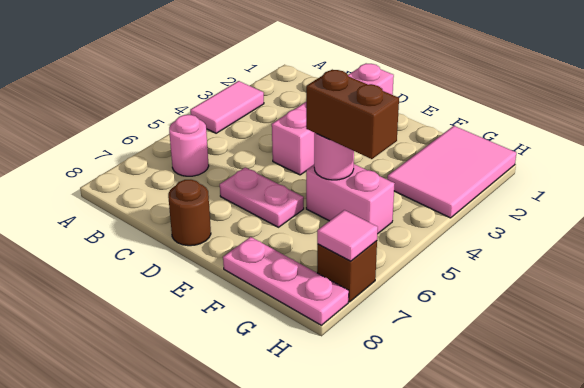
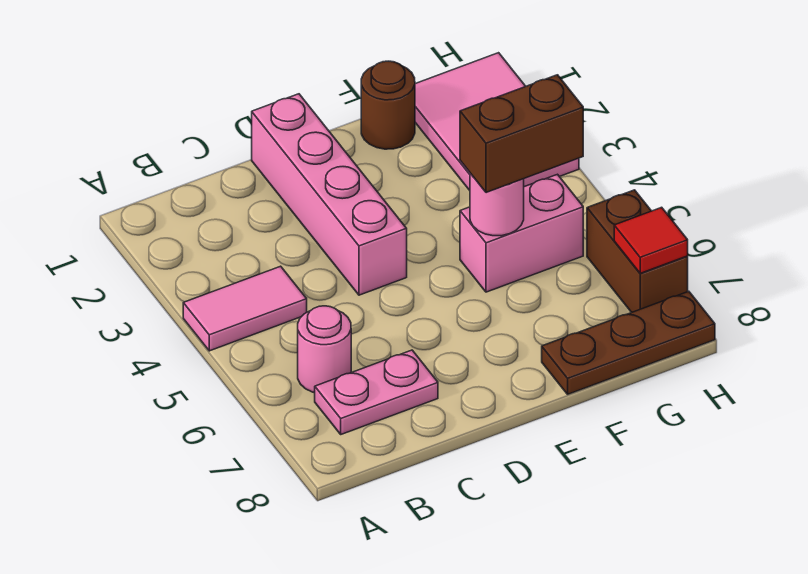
pink 1x2 tile [190,81,264,133] -> pink 1x2 tile turned to [183,266,307,351]
pink 1x2 plate [220,167,304,227] -> pink 1x2 plate moved to [315,350,438,434]
brown 1x1 round brick [168,180,211,246] -> brown 1x1 round brick moved to [361,61,415,149]
pink 1x3 plate [223,237,349,325] -> brown 1x3 plate [542,291,715,394]
brown 1x1 brick [317,241,377,302] -> brown 1x2 brick [587,190,688,312]
pink 1x1 tile [317,210,378,261] -> red 1x1 tile [614,207,688,273]

